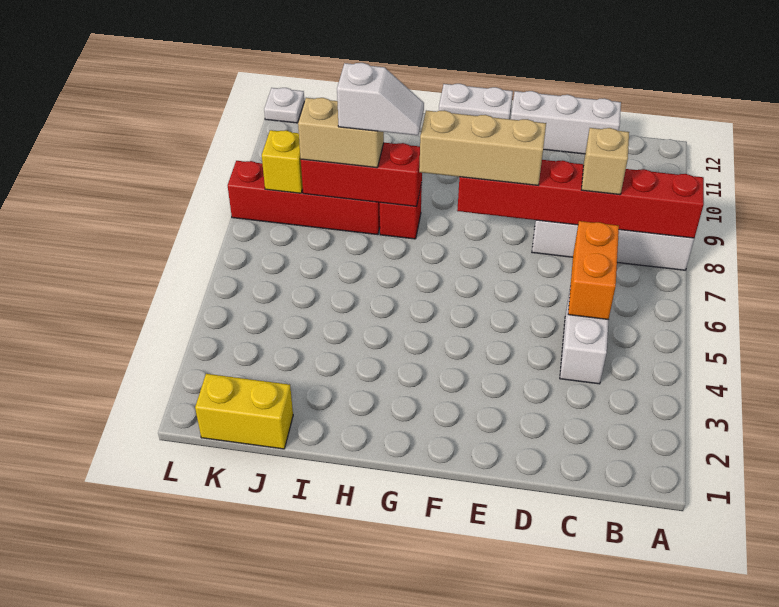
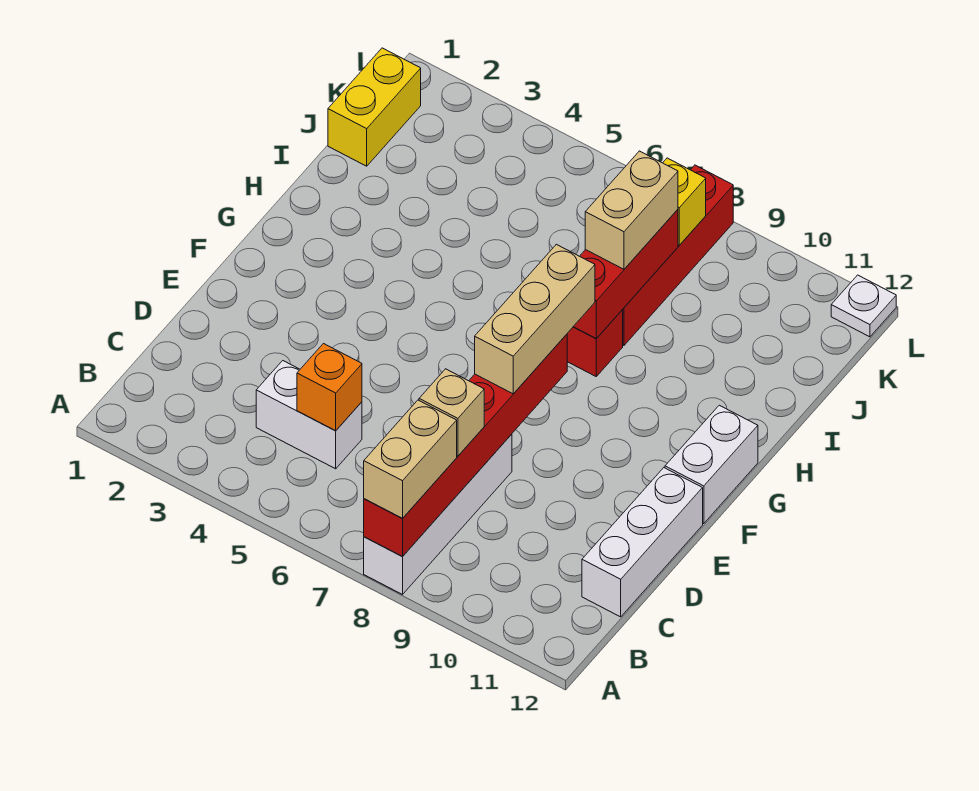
none -> tan 1x2 brick [364,400,457,519]
orange 1x2 brick [568,221,619,320] -> orange 1x1 brick [297,344,362,431]
white 1x2 slope [337,63,424,135] -> none

